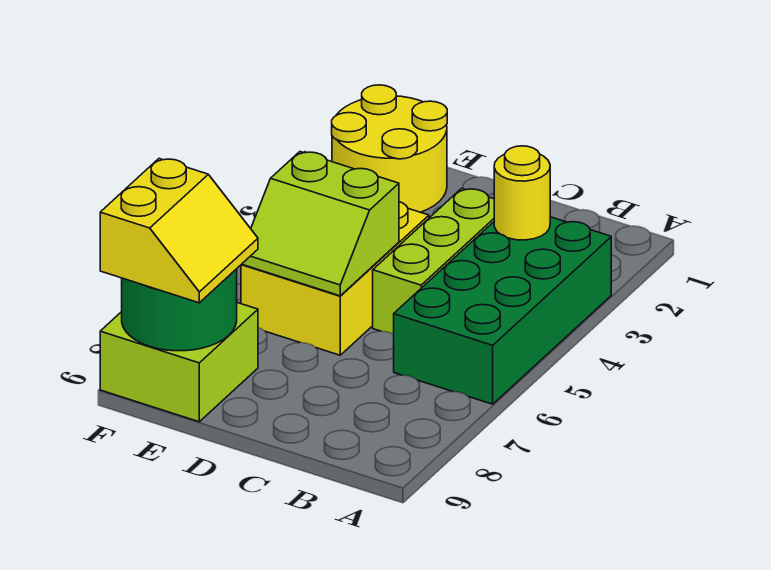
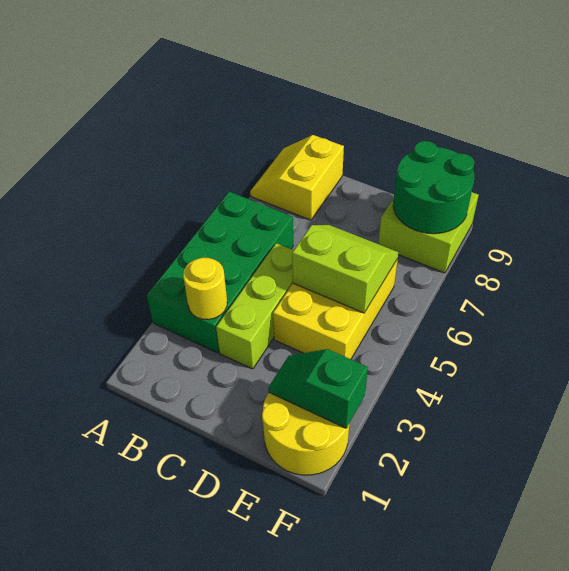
none -> green 1x2 slope [268,349,368,428]
yellow 2x2 slope [100,159,258,303] -> yellow 2x2 slope moved to [250,135,344,220]

